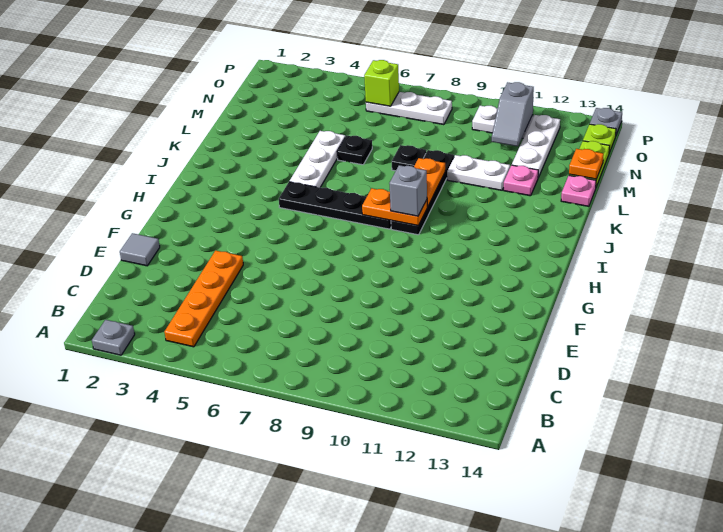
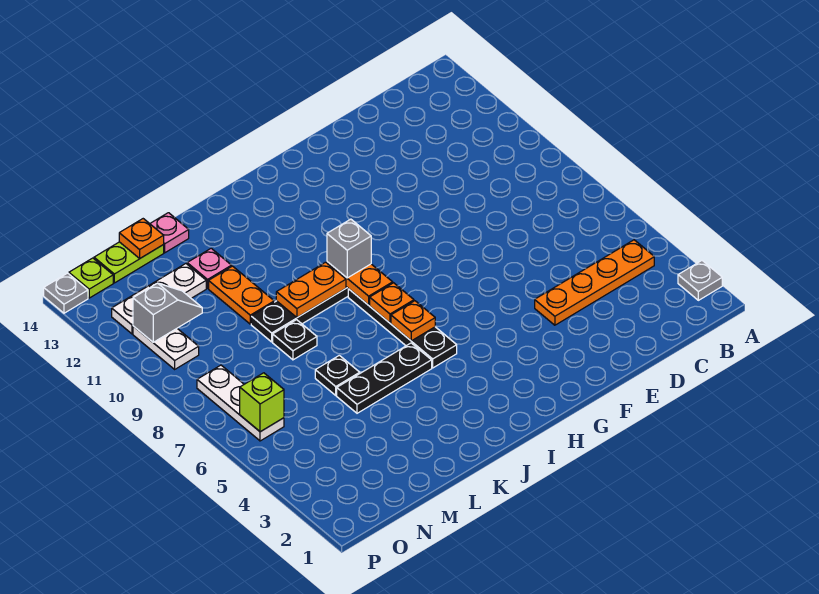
grey 1x1 tile [120,233,160,266] -> none
none -> orange 1x1 plate [391,301,435,341]
none -> orange 1x1 plate [370,283,414,323]
white 1x3 plate [289,131,345,188] -> black 1x3 plate [337,343,432,413]
white 1x2 plate [447,155,510,190] -> orange 1x2 plate [209,266,274,324]

